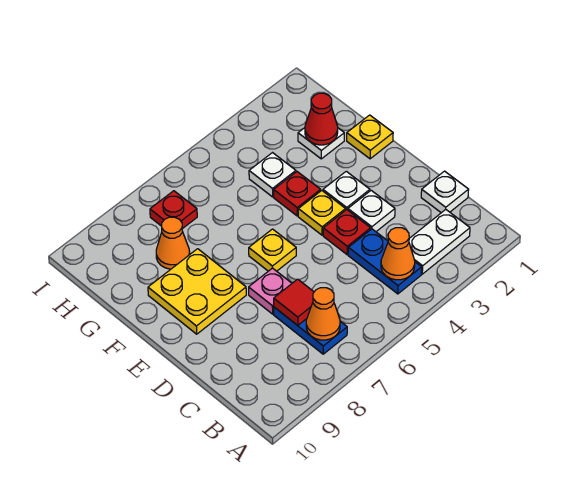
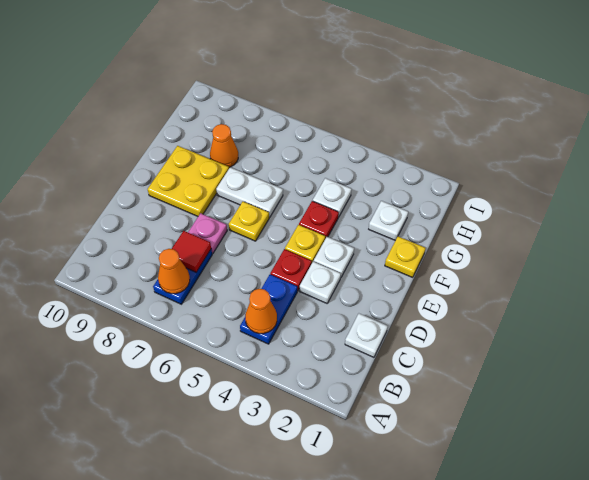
white 1x2 plate [409,210,470,274] -> white 1x2 plate moved to [216,167,283,217]
red 1x1 cone [305,93,338,145] -> none
red 1x1 plate [150,191,197,229] -> none

